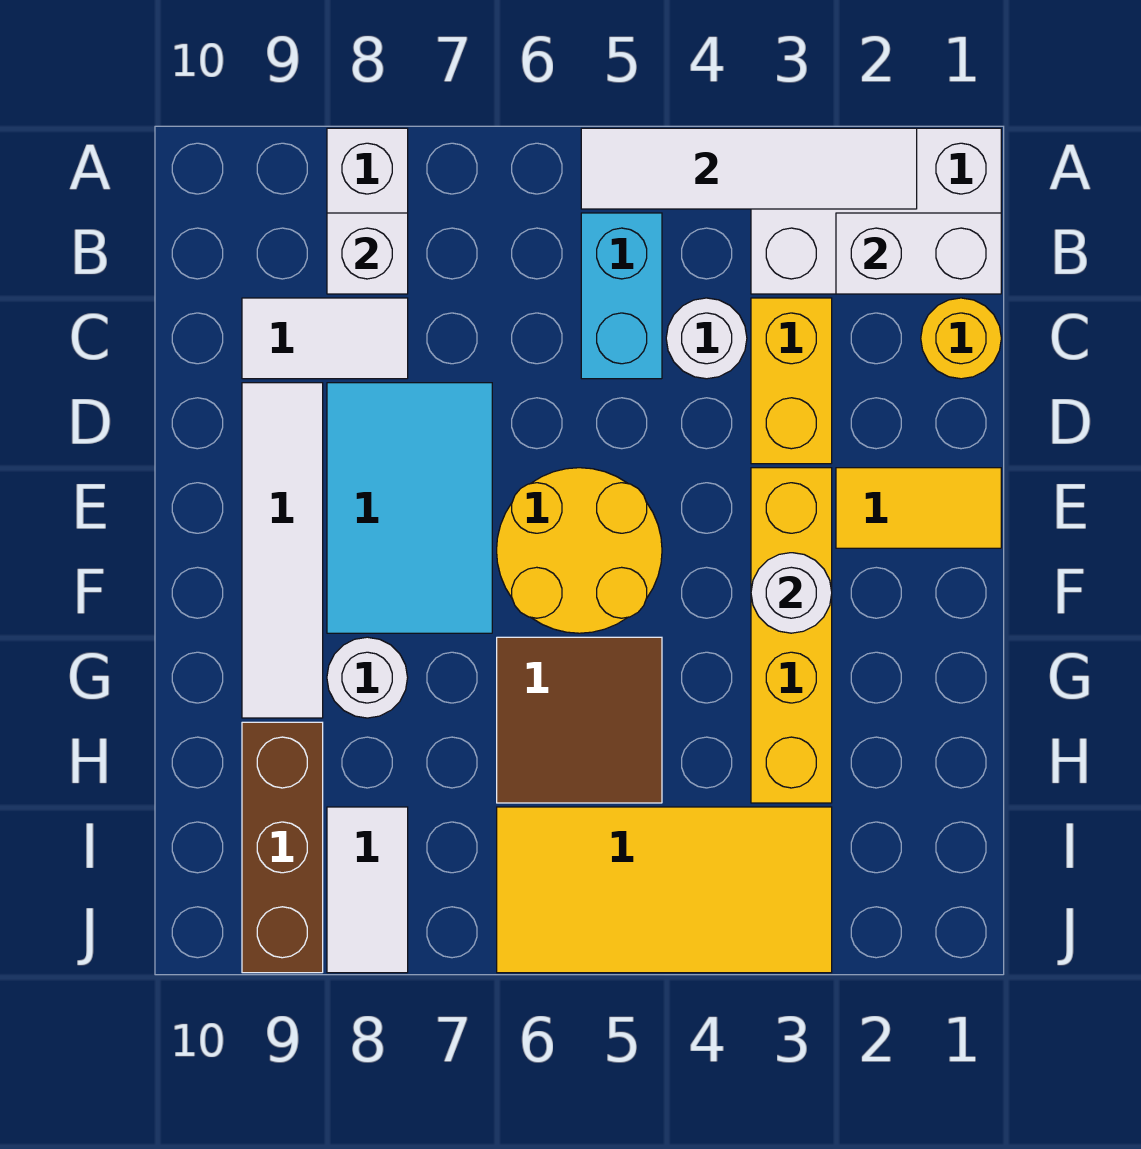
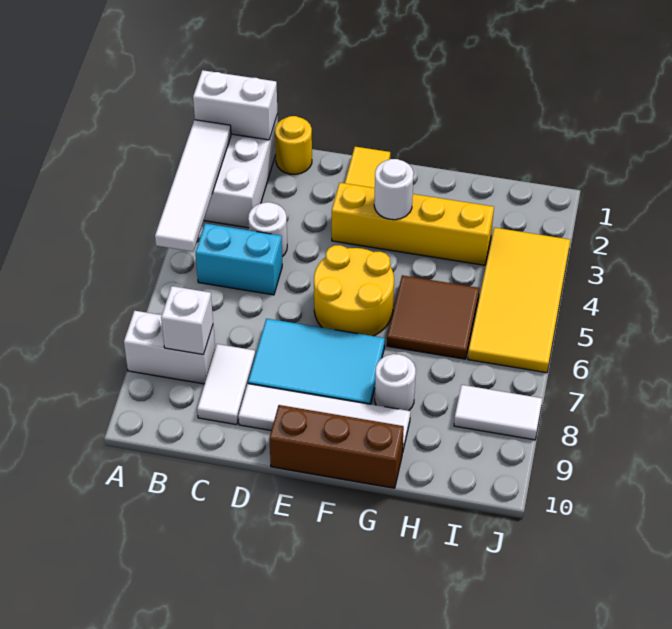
white 1x2 brick [836,213,1001,294] -> white 1x2 brick turned to [193,70,278,140]
yellow 1x2 brick [751,298,832,464] -> none
brown 1x3 brick [242,722,323,973] -> brown 1x3 brick moved to [269,405,404,488]

